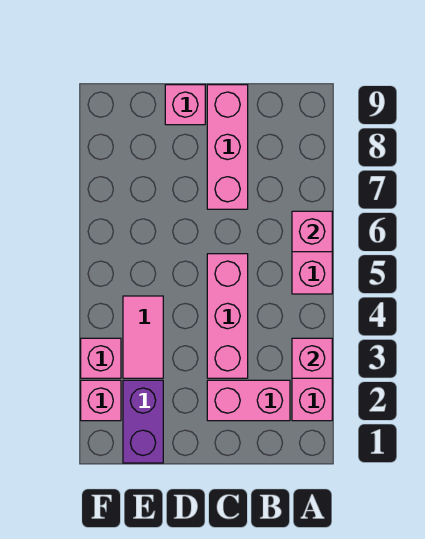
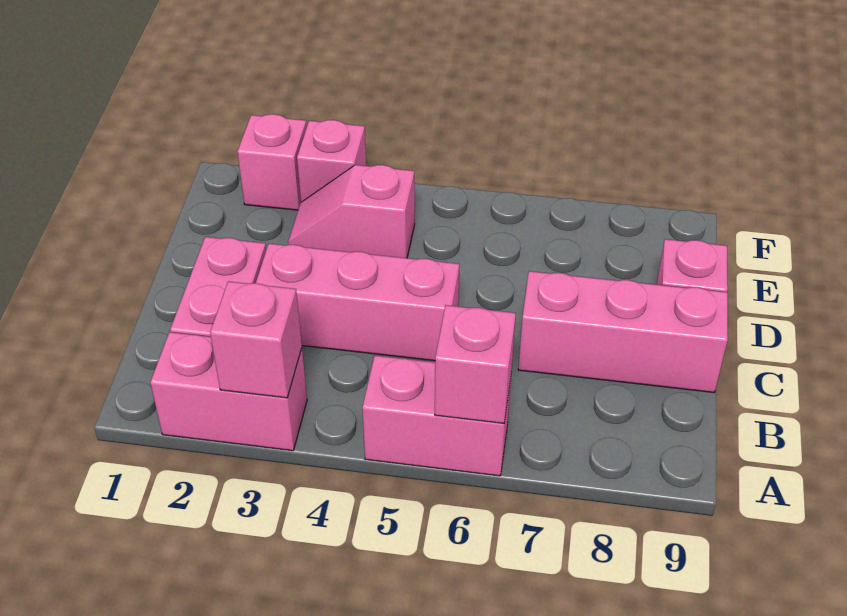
purple 1x2 brick [123,380,163,463] -> none
pink 1x2 tile [123,296,163,378] -> pink 1x2 slope [288,165,415,258]

